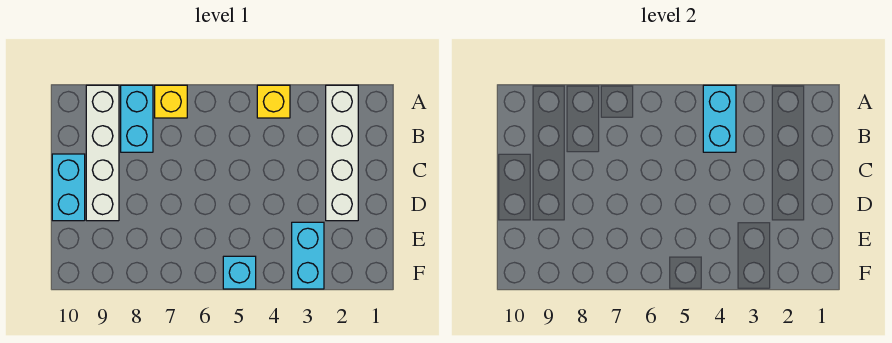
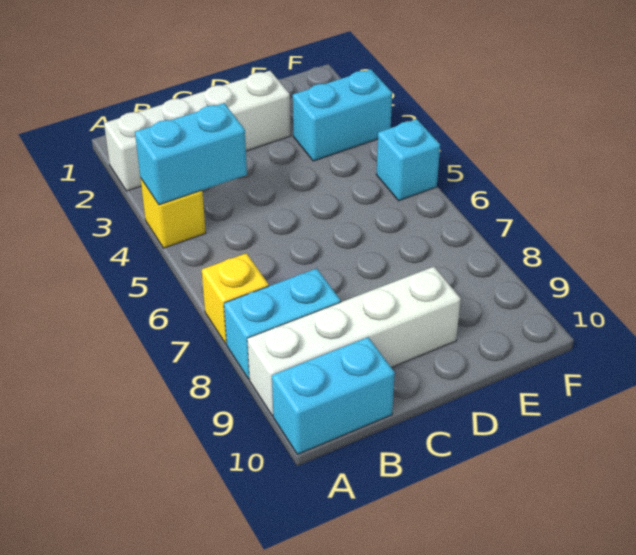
cyan 1x2 brick [52,154,85,221] -> cyan 1x2 brick moved to [272,337,395,454]

